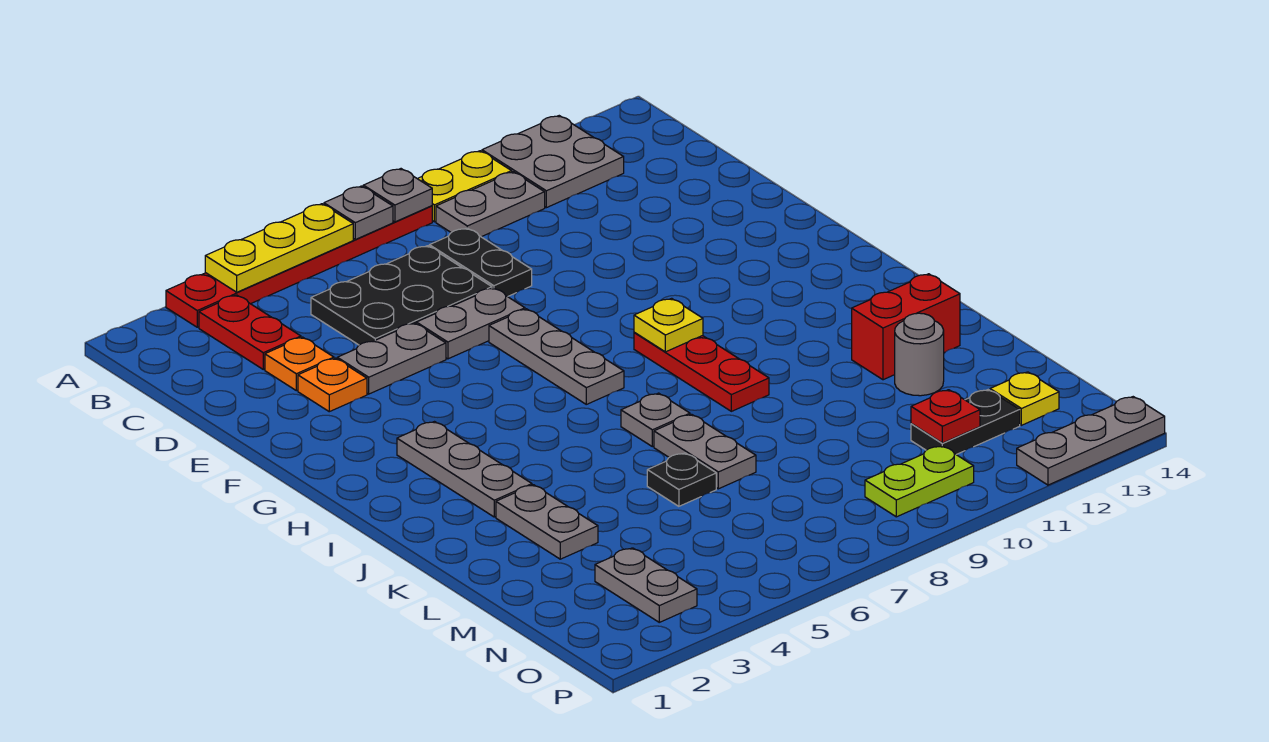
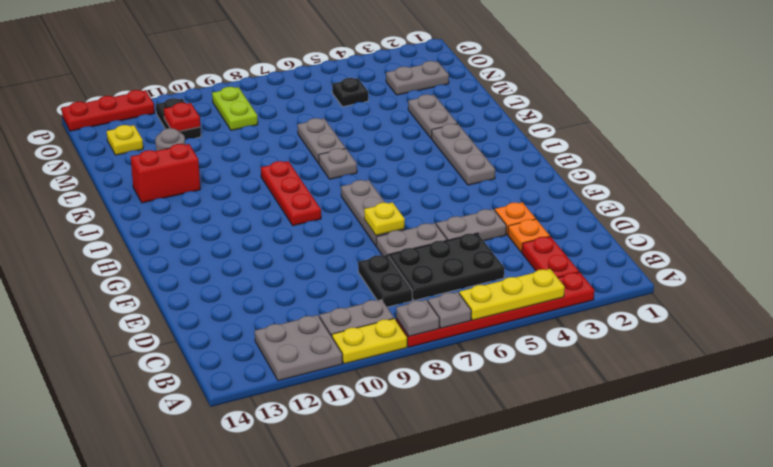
yellow 1x1 plate [634,298,703,352] -> yellow 1x1 plate moved to [364,202,405,236]
black 1x1 plate [647,453,716,506] -> black 1x1 plate moved to [332,78,368,107]
grey 1x2 plate [595,548,697,622] -> grey 1x2 plate turned to [386,61,449,95]
black 1x2 plate [911,390,1020,454] -> black 1x2 plate turned to [156,98,201,140]
lime 1x2 plate [865,446,974,517] -> lime 1x2 plate turned to [212,87,258,130]
grey 1x3 plate [1017,397,1165,485] -> red 1x3 plate [62,90,155,131]

